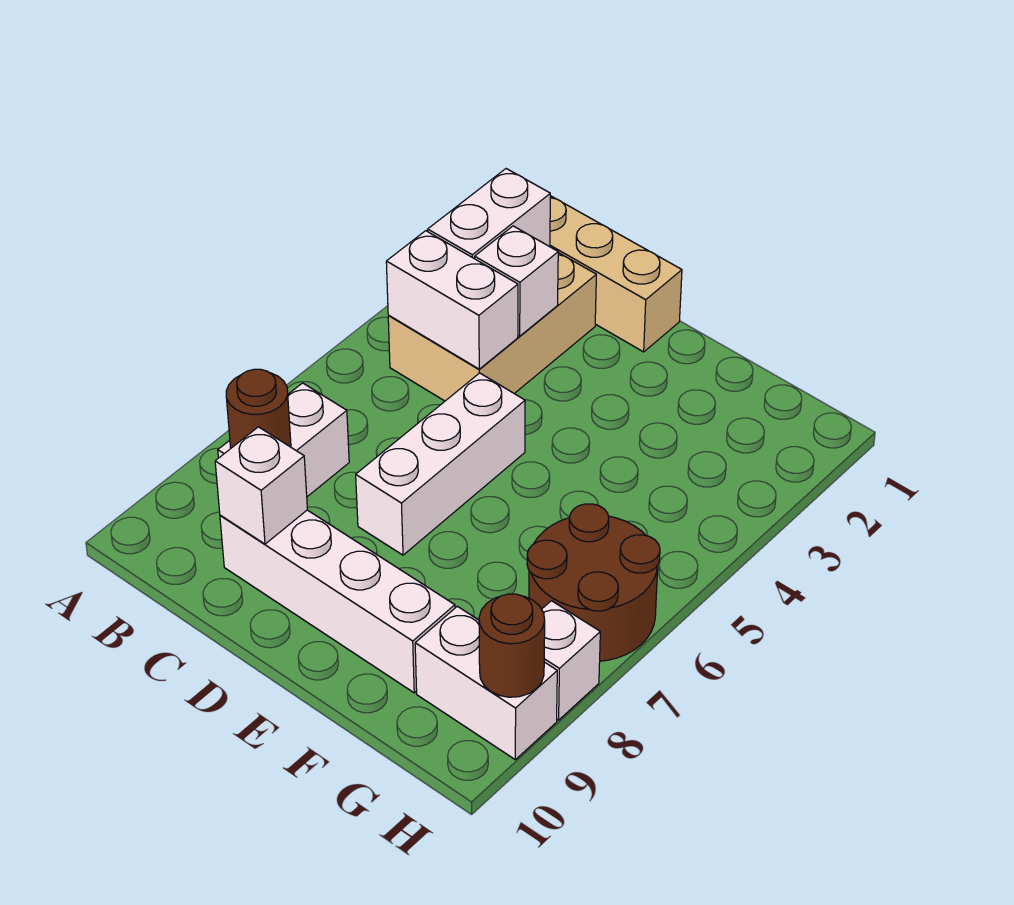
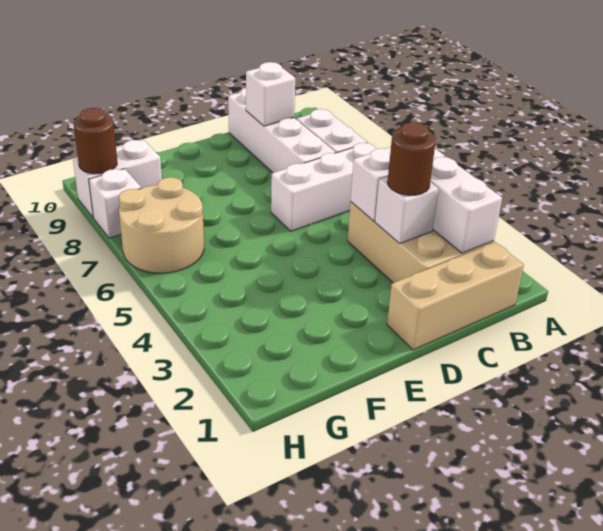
brown 1x1 round brick [226,369,291,448] -> brown 1x1 round brick moved to [387,122,436,195]
white 1x4 brick [220,510,455,693] -> white 1x4 brick turned to [228,88,336,173]
white 1x3 brick [356,373,525,555] -> white 1x3 brick turned to [271,143,376,231]
brown 2x2 round brick [527,504,660,661] -> tan 2x2 round brick [119,177,204,273]

